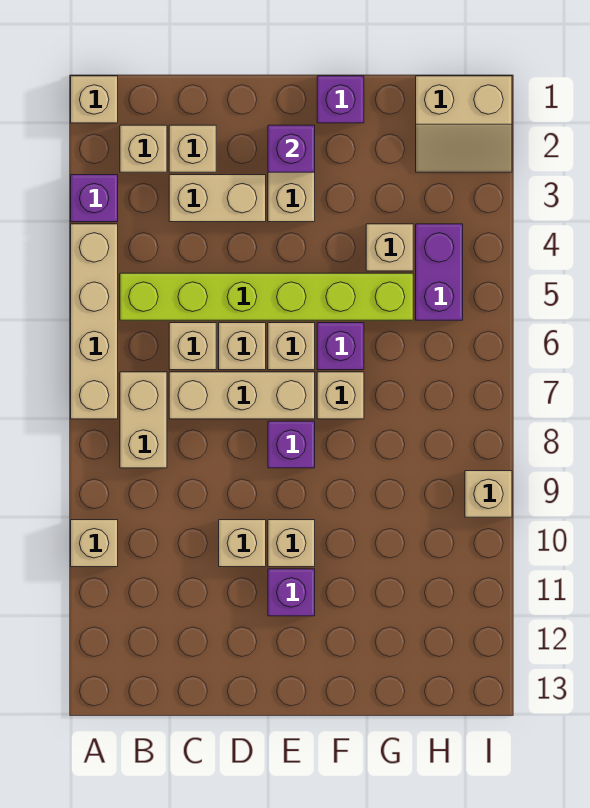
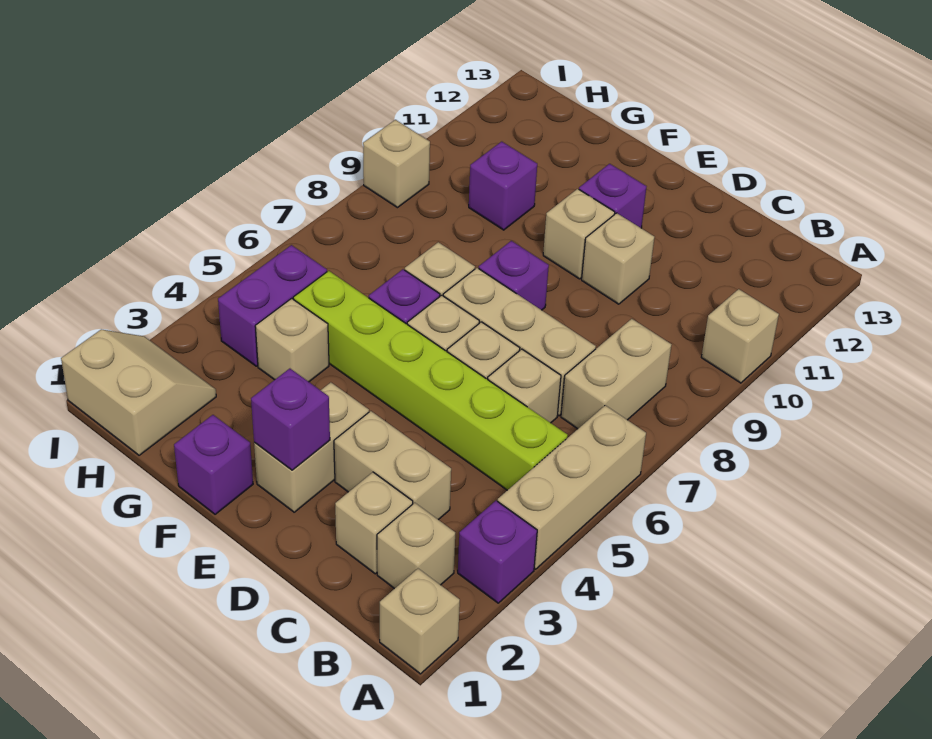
tan 1x4 brick [71,224,118,419] -> tan 1x3 brick [498,405,646,569]
none -> purple 1x1 brick [469,142,537,230]

